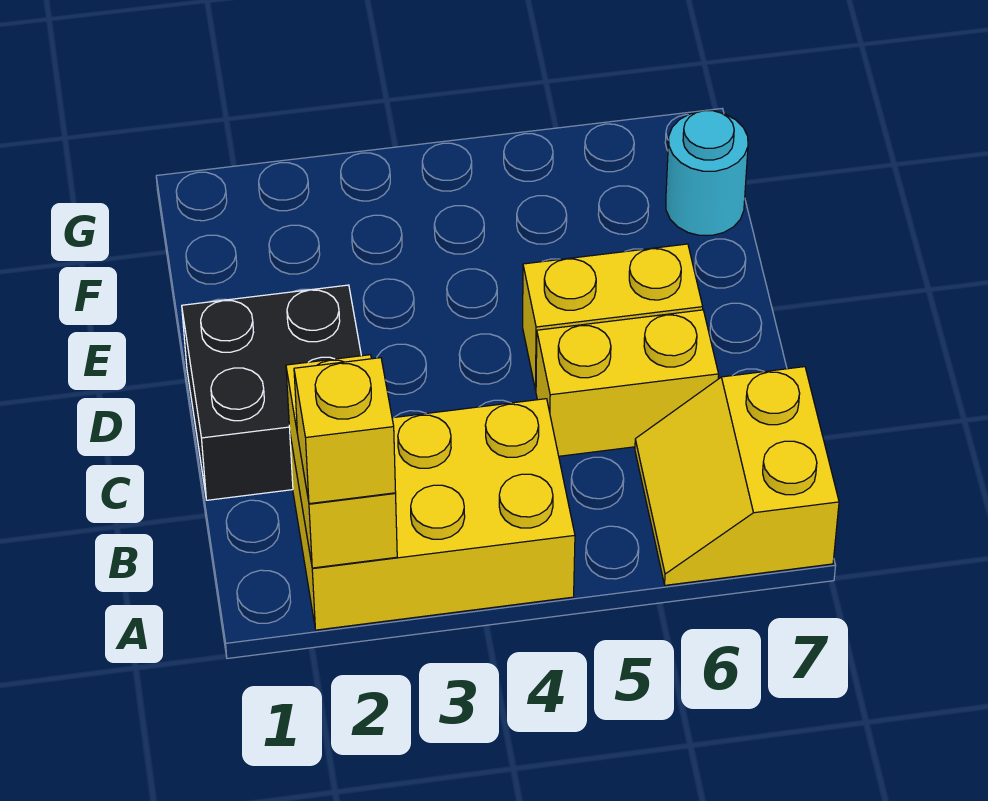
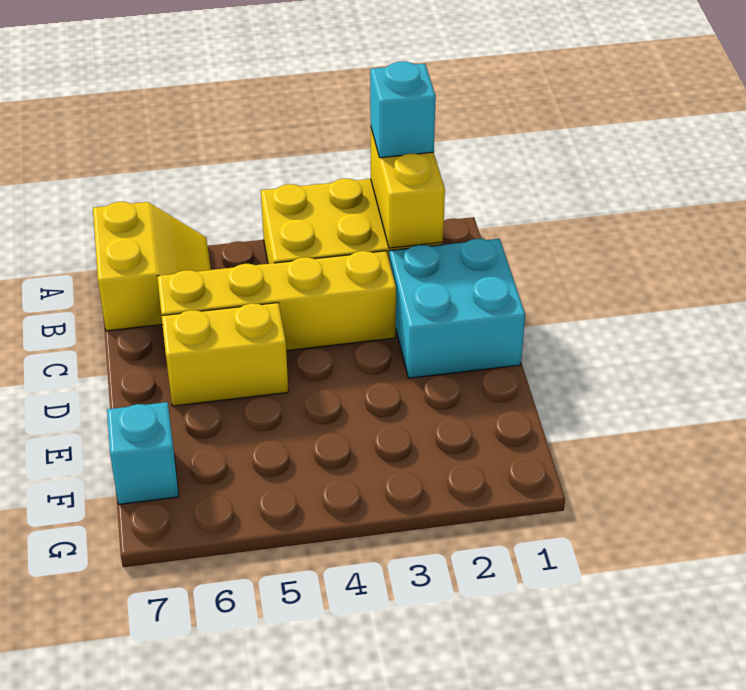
yellow 1x1 brick [294,358,396,504] -> cyan 1x1 brick [370,62,436,158]
black 2x2 brick [182,285,361,500] -> cyan 2x2 brick [389,239,525,378]
yellow 1x2 brick [536,310,719,456] -> yellow 1x4 brick [157,251,396,351]
cyan 1x1 round brick [666,111,748,235] -> cyan 1x1 brick [107,402,179,504]

